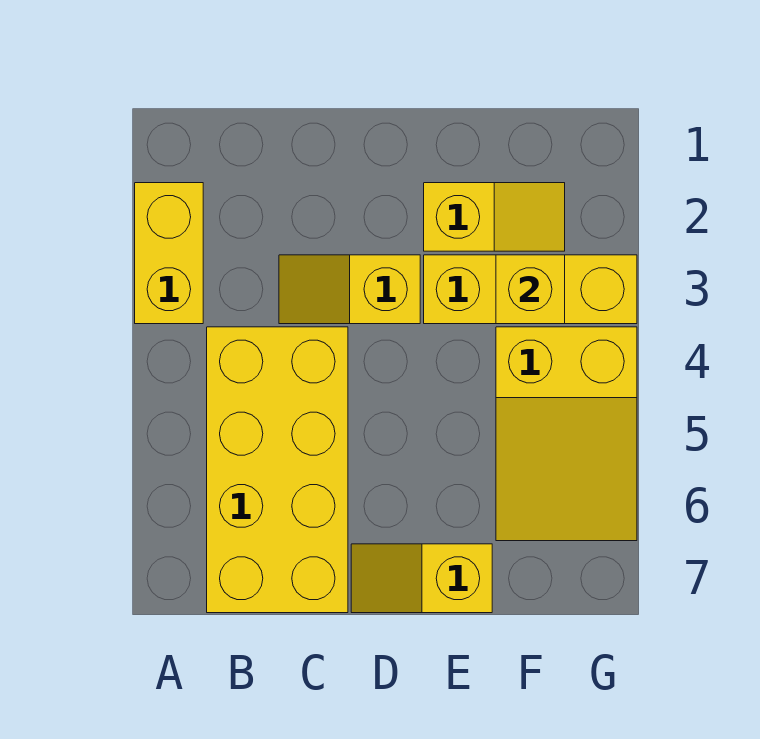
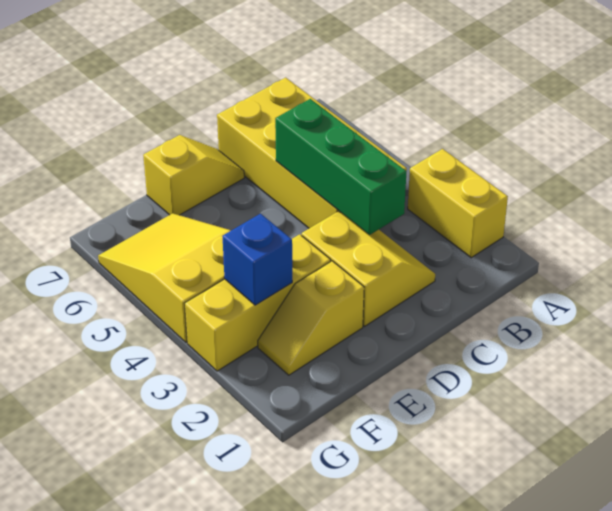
yellow 1x2 slope [279,255,420,324] -> yellow 2x2 slope [302,212,435,326]
none -> green 1x3 brick [275,99,407,235]
yellow 1x1 brick [496,255,565,324] -> blue 1x1 brick [222,214,292,305]

